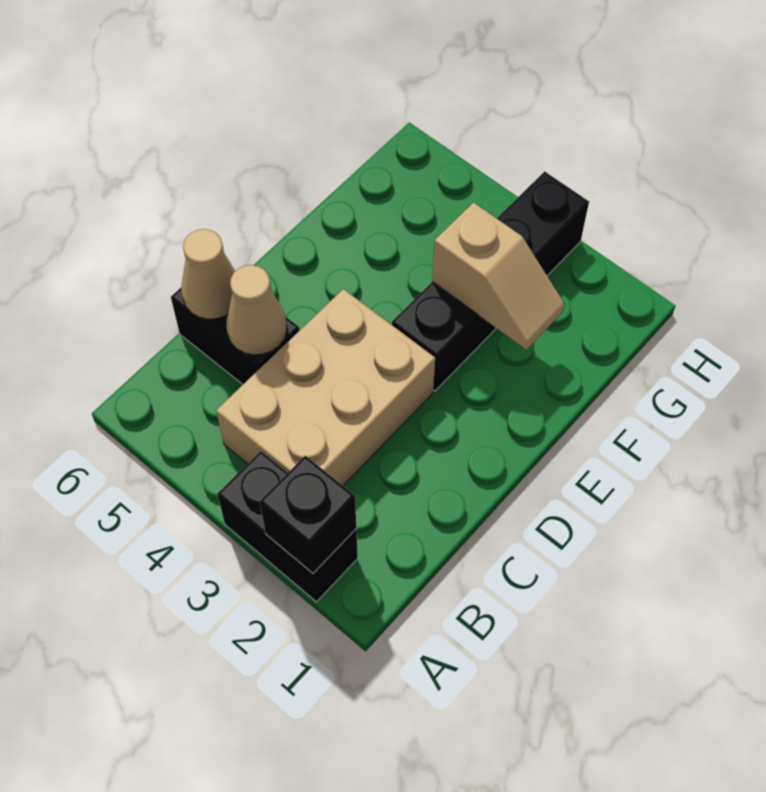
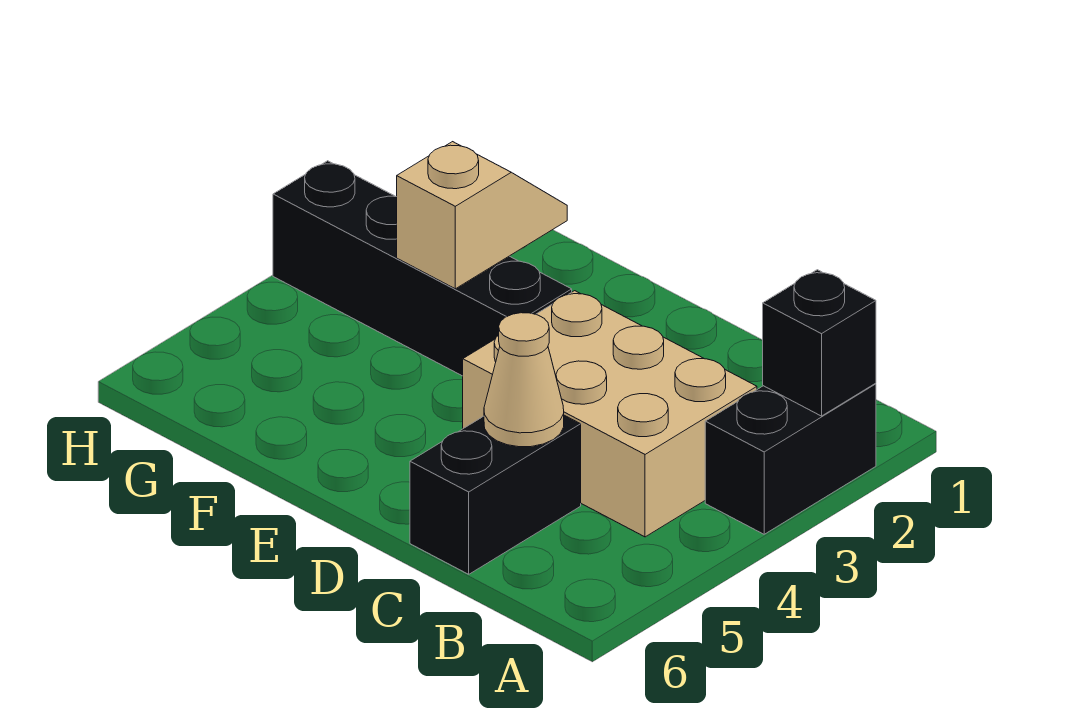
tan 1x1 cone [182,229,235,319] -> none

